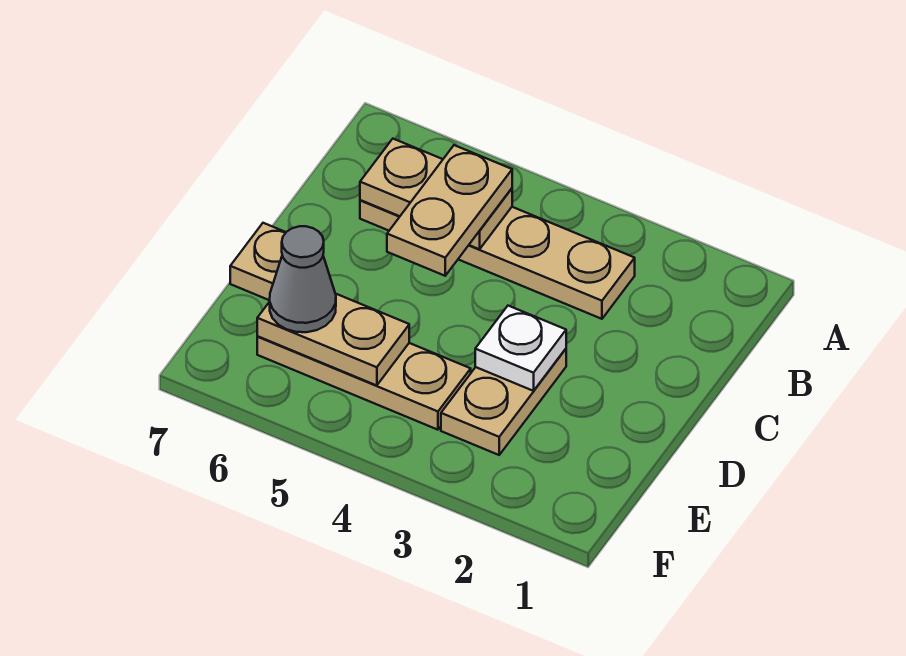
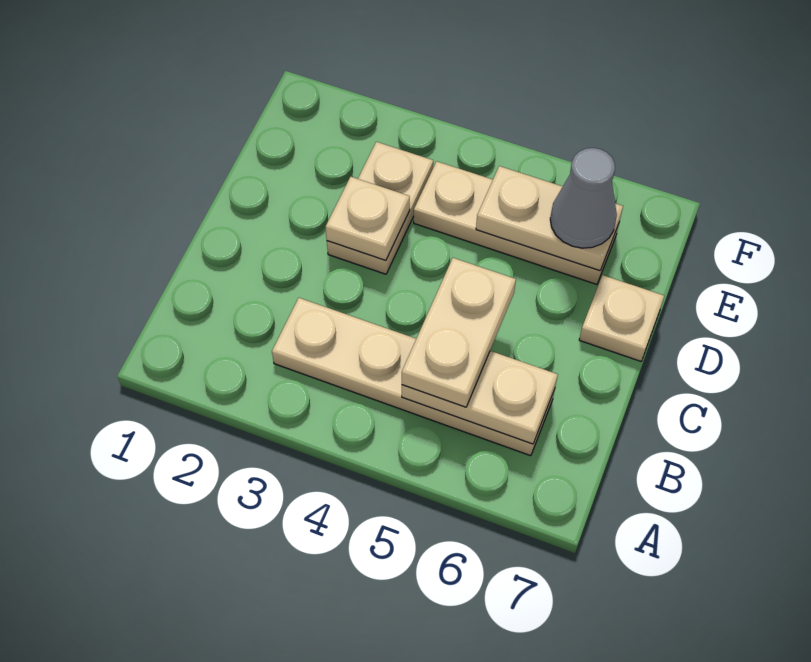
white 1x1 plate [475,306,566,391] -> tan 1x1 plate [325,177,410,260]

